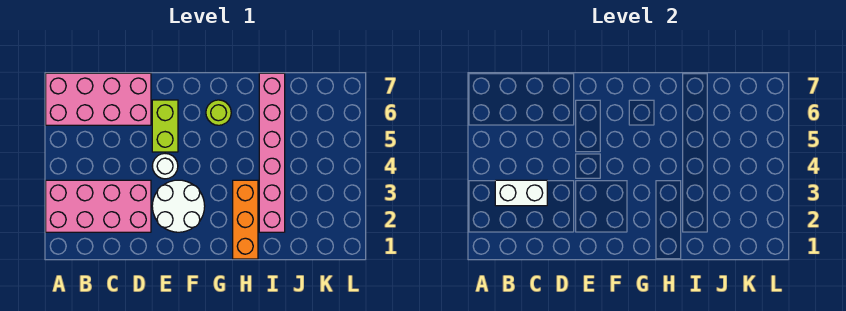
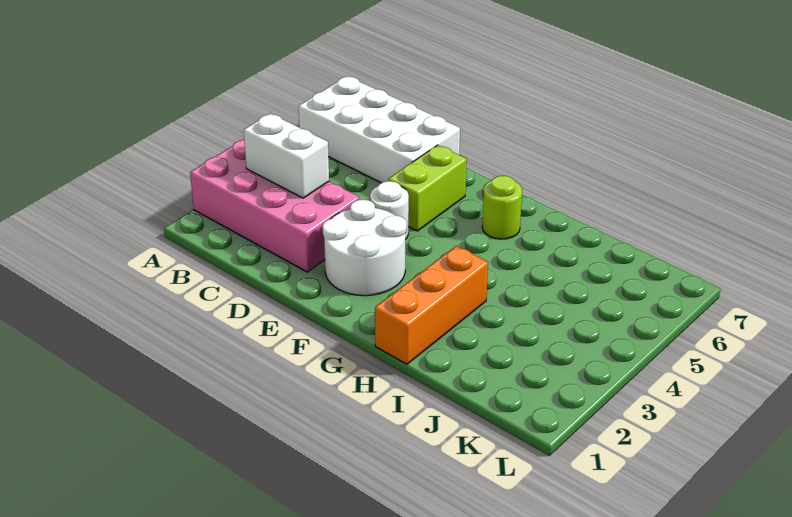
pink 2x4 brick [46,73,151,125] -> white 2x4 brick [298,76,460,183]
pink 1x6 brick [259,73,285,232] -> none

